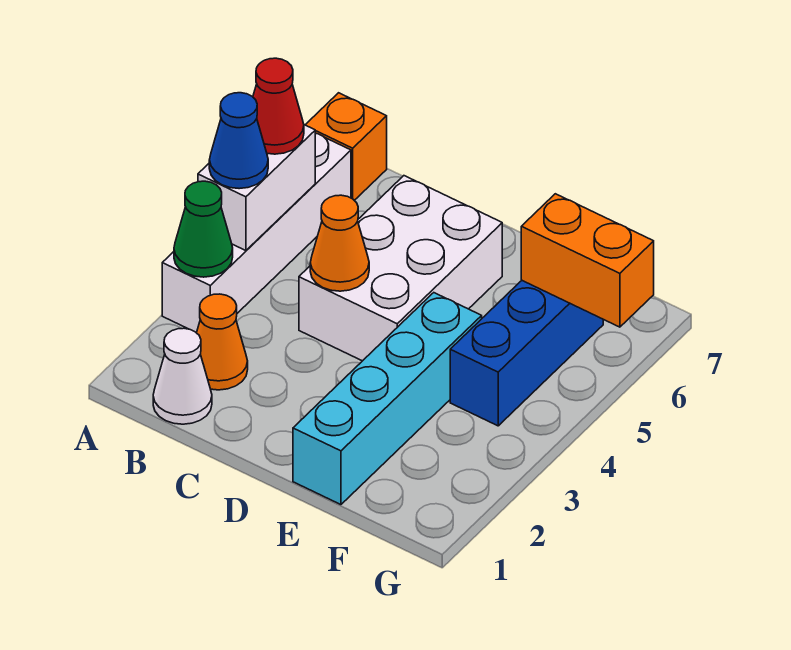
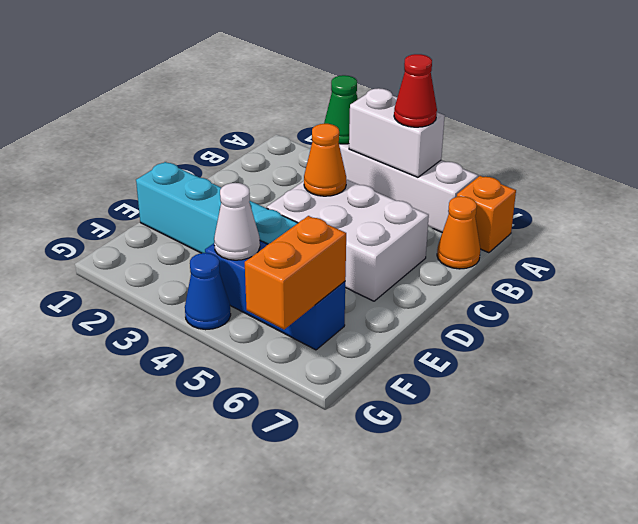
blue 1x1 cone [209,93,268,189] -> blue 1x1 cone moved to [185,253,231,330]
white 1x1 cone [153,328,212,424] -> white 1x1 cone moved to [214,183,260,260]
orange 1x1 cone [197,294,248,390] -> orange 1x1 cone moved to [437,196,480,269]

